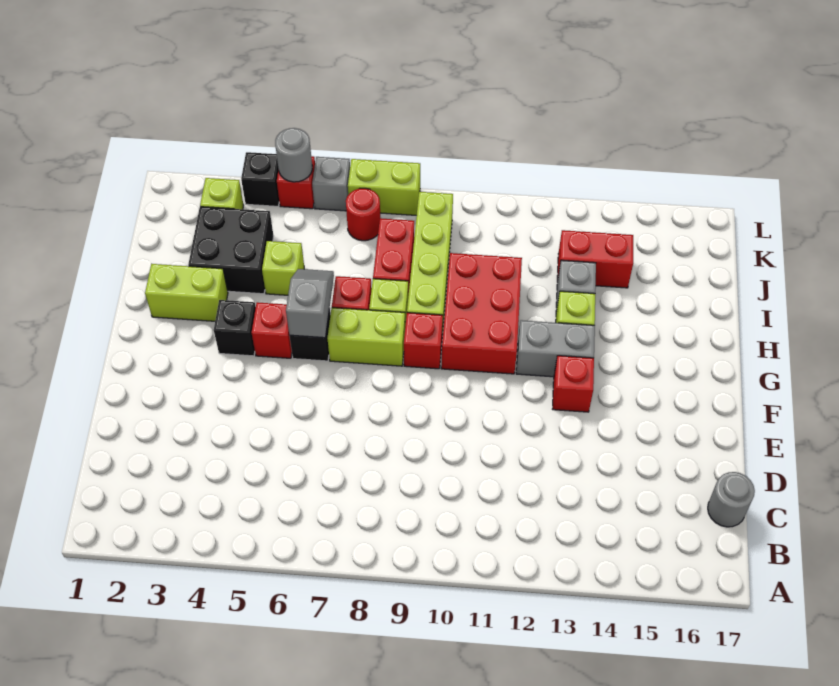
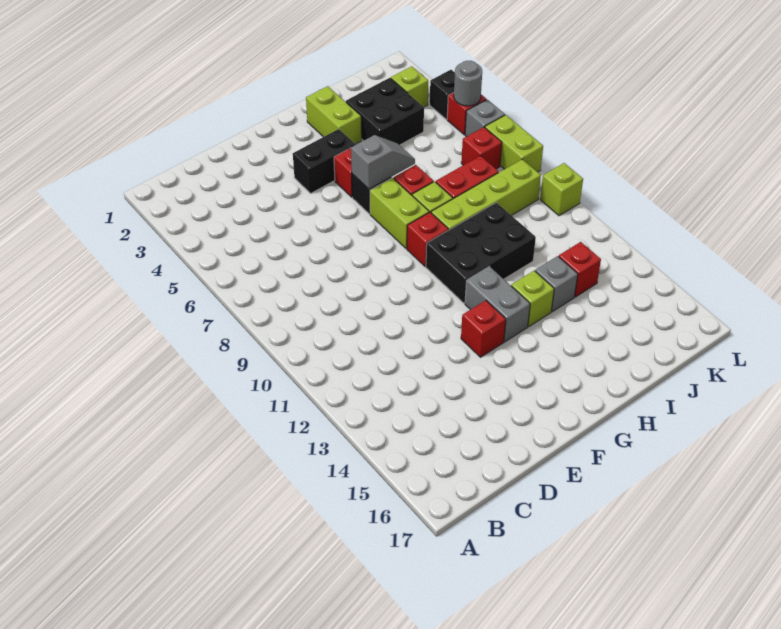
grey 1x1 round brick [708,472,755,527] -> none
black 1x1 brick [214,300,256,356] -> black 1x2 brick [293,129,356,193]
red 2x3 brick [441,253,522,374] -> black 2x3 brick [426,203,536,303]
lime 1x1 brick [262,241,304,295] -> lime 1x1 brick moved to [540,163,583,216]
red 1x2 brick [557,230,633,288] -> red 1x1 brick [559,242,601,297]
red 1x1 round brick [346,188,380,241] -> red 1x1 brick [461,127,502,169]

